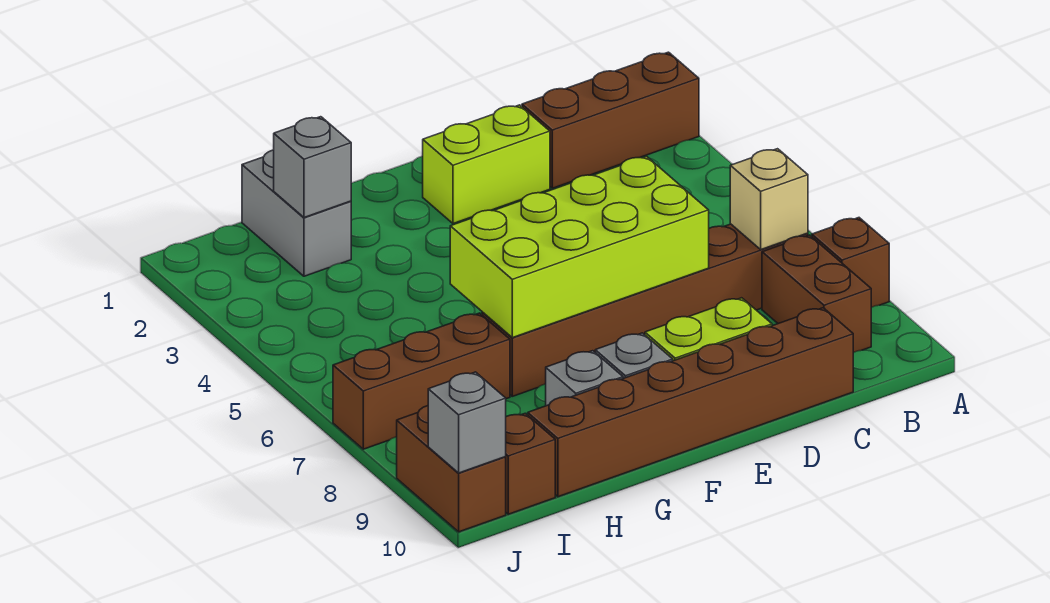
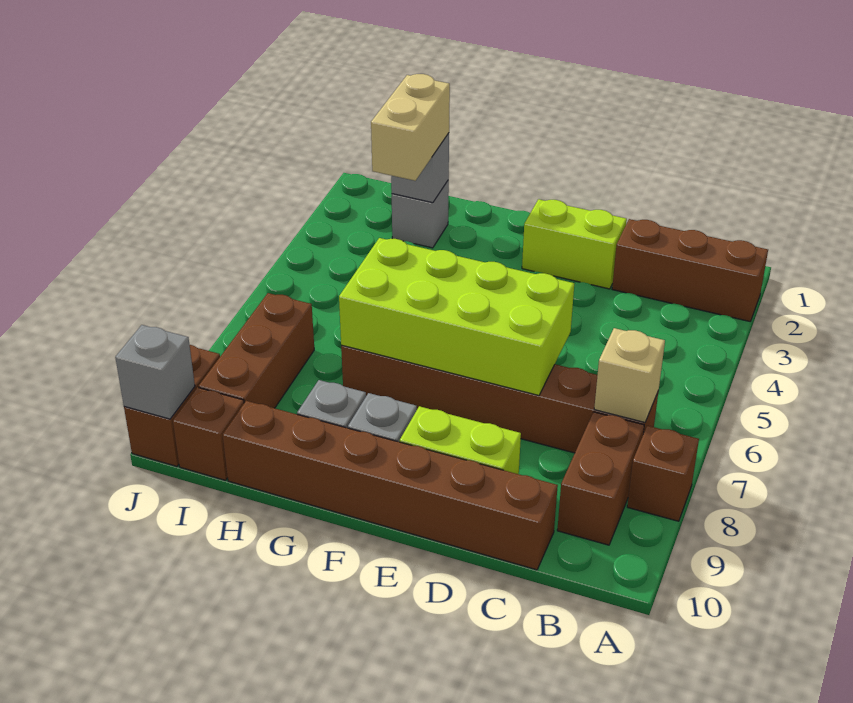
grey 1x2 brick [242,150,351,276] -> grey 1x1 brick [392,180,449,248]
none -> tan 1x2 brick [371,74,450,181]
brown 1x3 brick [333,313,510,449] -> brown 1x3 brick turned to [199,293,314,408]

